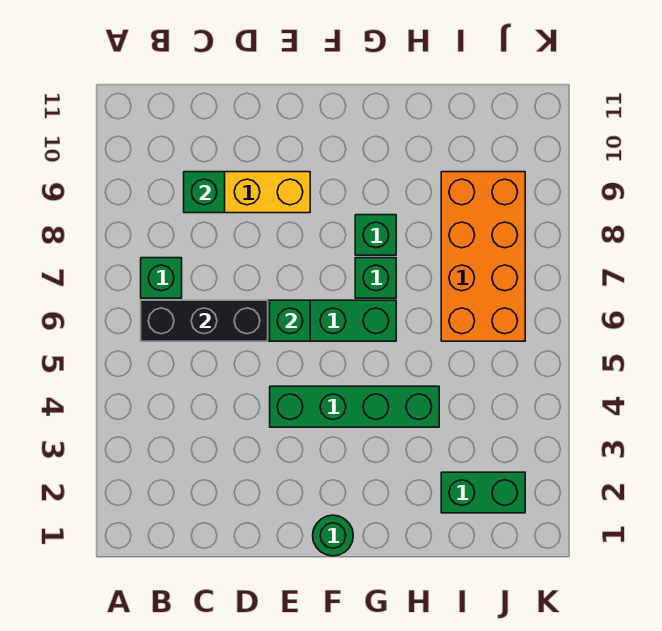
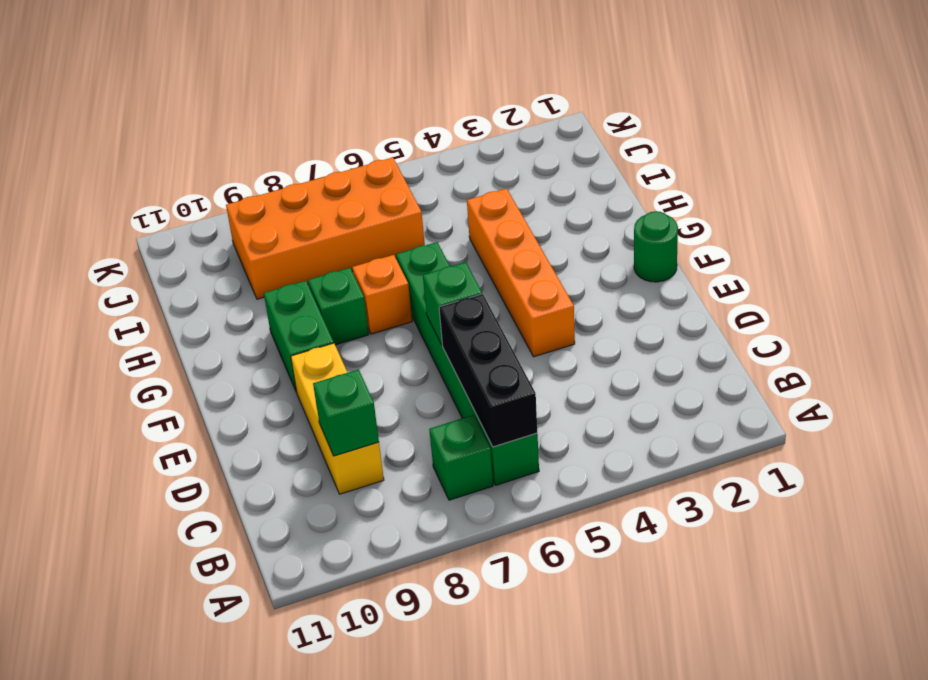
green 1x4 brick [270,386,439,427] -> orange 1x4 brick [467,188,575,357]
green 1x1 brick [355,258,396,298] -> orange 1x1 brick [352,255,412,334]
green 1x2 brick [441,472,525,513] -> green 1x2 brick moved to [264,281,334,392]

